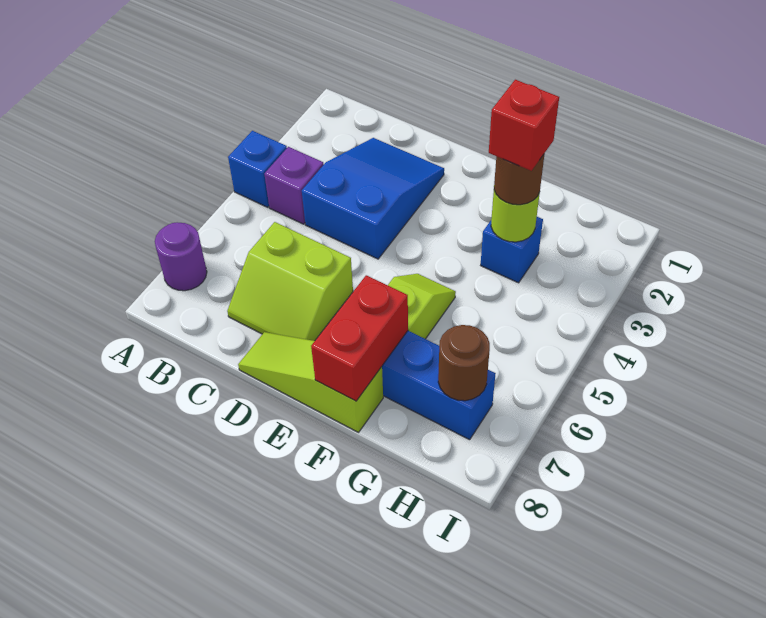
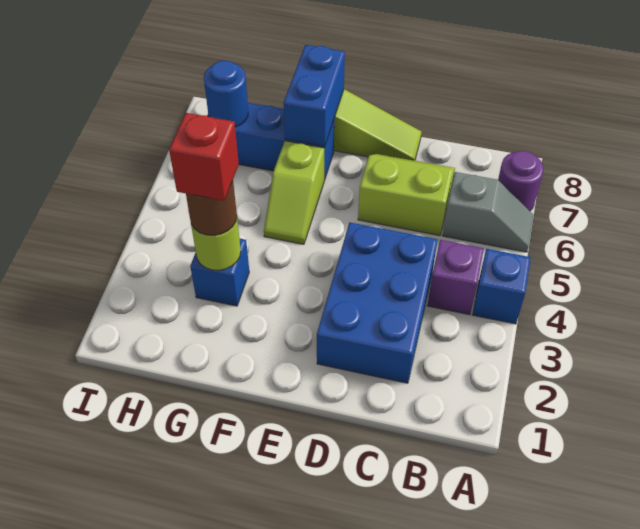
none -> grey 1x2 slope [443,172,533,252]
blue 2x3 slope [302,138,444,259] -> blue 2x3 brick [317,223,438,383]
red 1x2 brick [311,275,408,401] -> blue 1x2 brick [284,45,345,146]
brown 1x1 round brick [438,325,490,401] -> blue 1x1 round brick [204,61,248,127]

